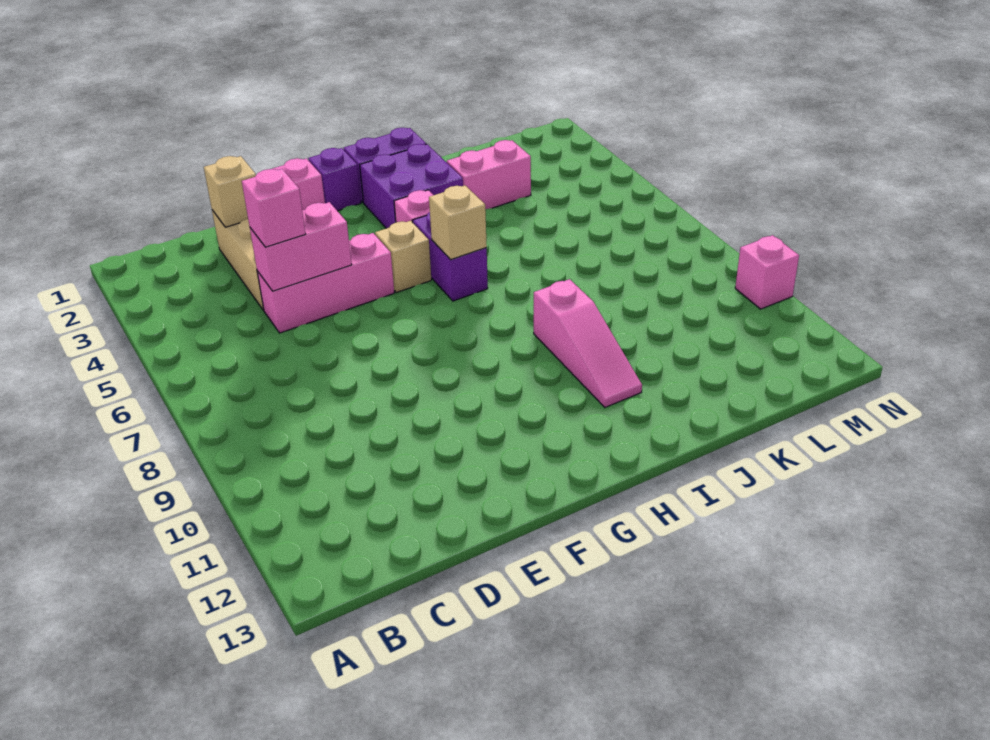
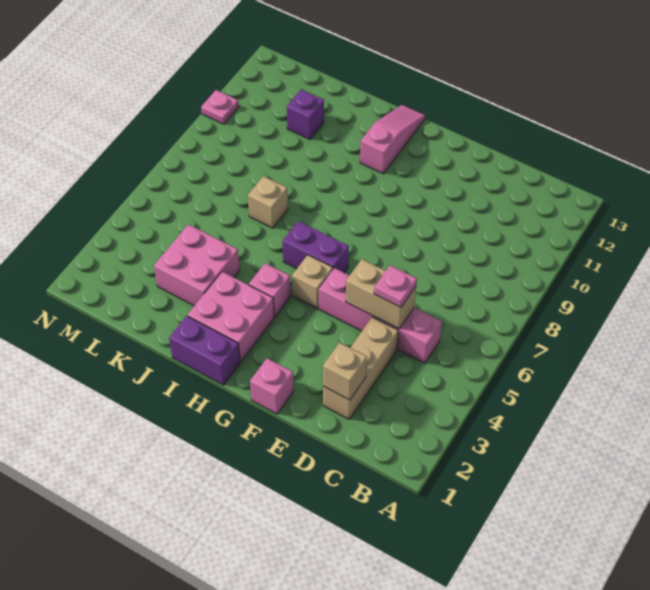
pink 1x3 brick [257,233,394,333] -> pink 1x4 brick [319,268,442,363]
pink 1x2 brick [250,202,352,291] -> tan 1x2 brick [346,259,416,329]
pink 1x1 brick [242,169,306,247] -> pink 1x1 plate [374,265,417,307]
purple 1x1 brick [308,148,361,211] -> purple 1x1 brick moved to [287,89,324,139]
purple 2x2 brick [360,144,463,228] -> pink 2x2 brick [187,272,274,362]
purple 1x2 brick [412,212,488,301] -> purple 1x2 brick turned to [282,221,349,272]
tan 1x1 brick [429,186,487,260] -> tan 1x1 brick moved to [248,176,288,228]
pink 1x3 slope [534,279,642,407] -> pink 1x3 slope moved to [360,105,425,174]
pink 1x2 brick [447,140,531,209] -> pink 2x2 brick [154,224,240,306]
pink 1x1 brick [735,235,799,309] -> pink 1x1 plate [201,90,239,124]

